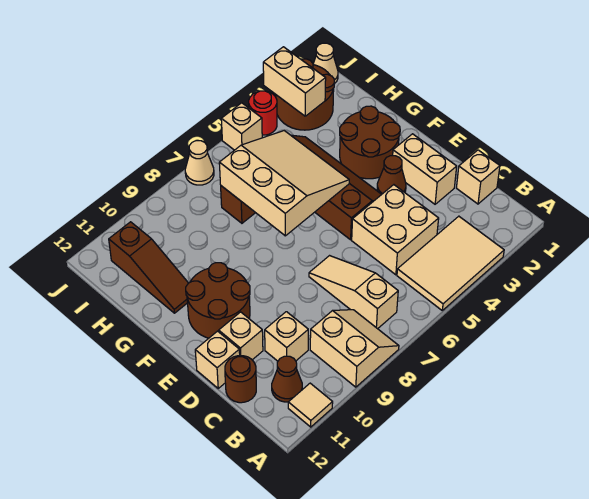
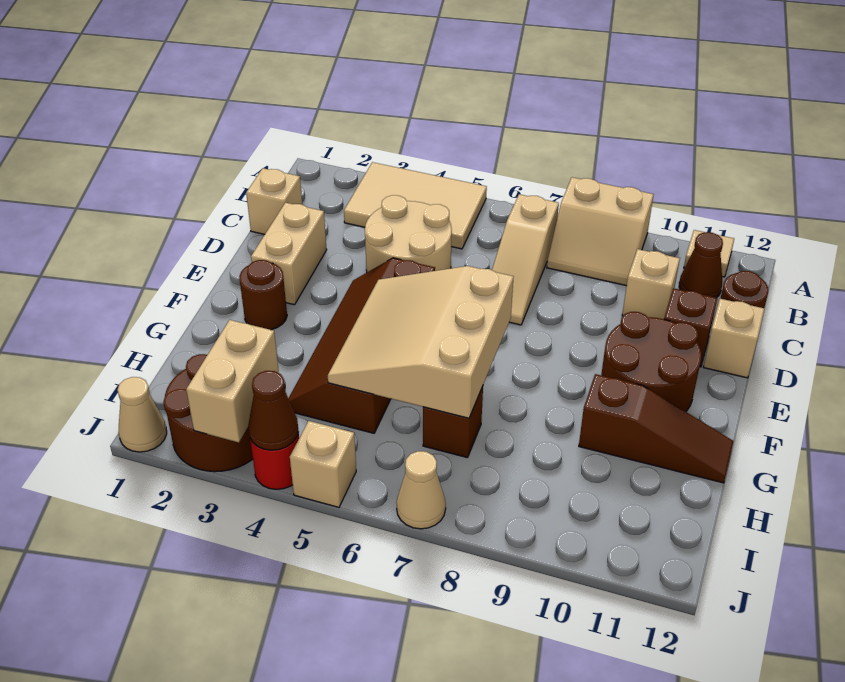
tan 2x2 slope [310,310,399,387] -> tan 2x2 slope turned to [547,177,654,286]
tan 2x2 brick [352,185,439,275] -> tan 2x2 round brick [365,195,452,272]
tan 1x1 brick [219,312,263,360] -> brown 1x1 brick [664,288,717,367]
brown 1x1 cone [377,156,406,194] -> brown 1x1 cone moved to [248,371,299,450]
brown 2x2 round brick [340,106,400,179] -> brown 1x1 round brick [239,260,287,330]
brown 1x3 slope [109,222,188,313] -> brown 1x3 slope turned to [579,374,733,483]

